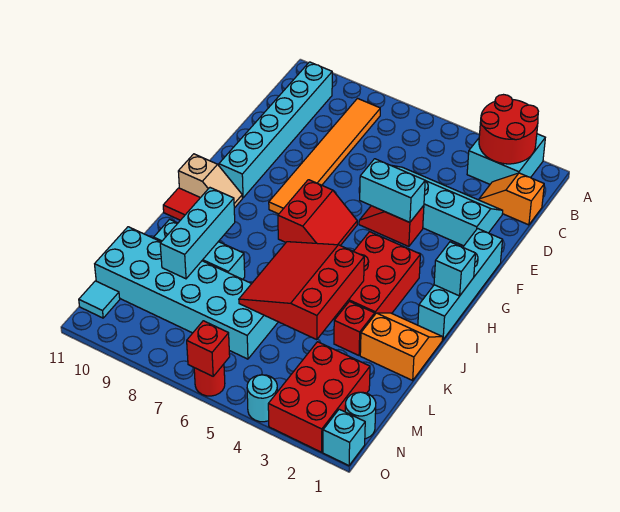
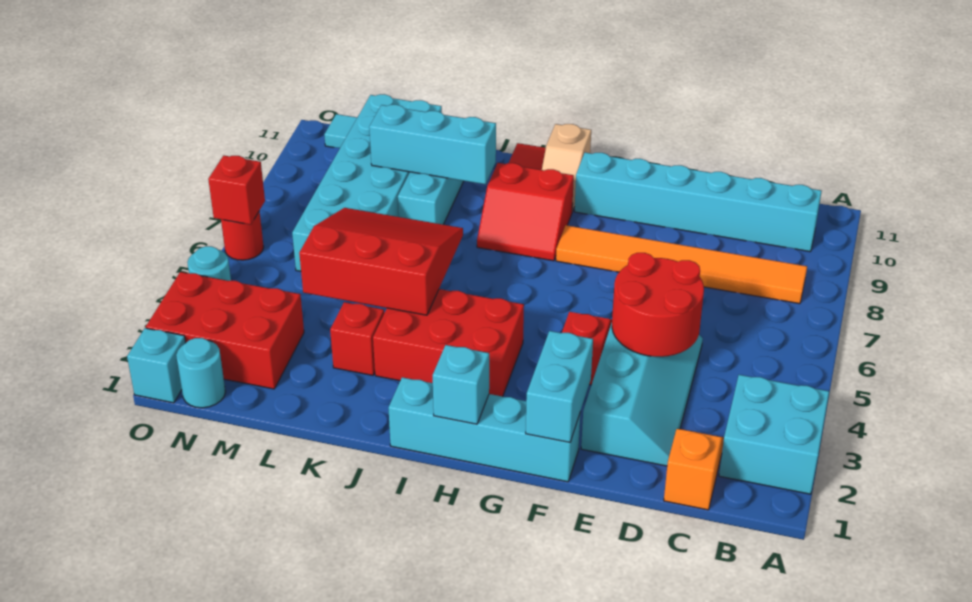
red 2x2 round brick [479,95,538,164] -> red 2x2 round brick moved to [612,253,704,357]
cyan 1x2 brick [360,159,425,222] -> cyan 1x2 brick moved to [526,331,593,442]
red 2x2 slope [278,180,357,246] -> red 2x2 slope moved to [477,163,574,261]
orange 2x2 slope [360,313,443,380] -> none

